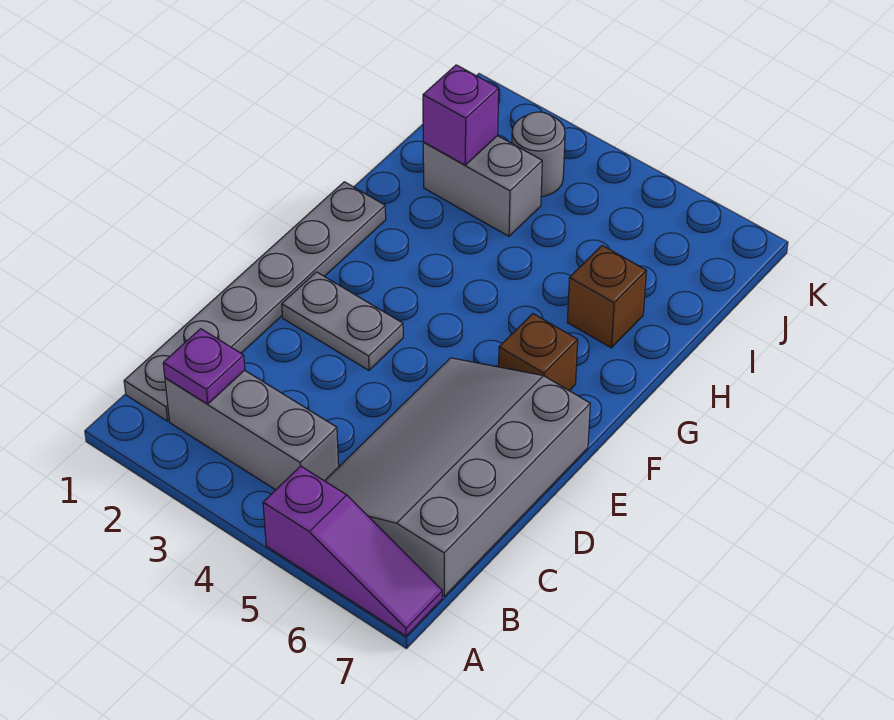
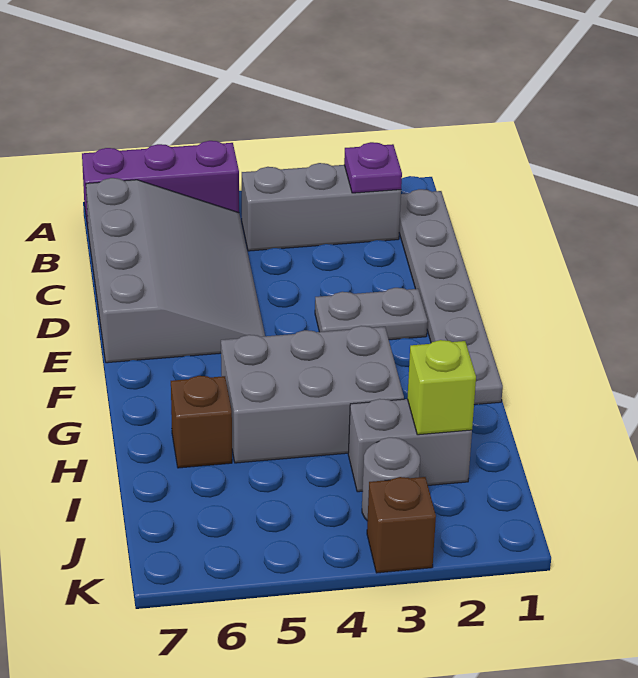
purple 1x3 slope [263,466,442,636] -> purple 1x3 brick [82,141,239,227]
brown 1x1 brick [499,314,578,391] -> brown 1x1 brick moved to [367,477,436,573]
none -> grey 2x3 brick [221,326,404,463]
purple 1x1 brick [423,65,499,165] -> lime 1x1 brick [407,340,476,435]

